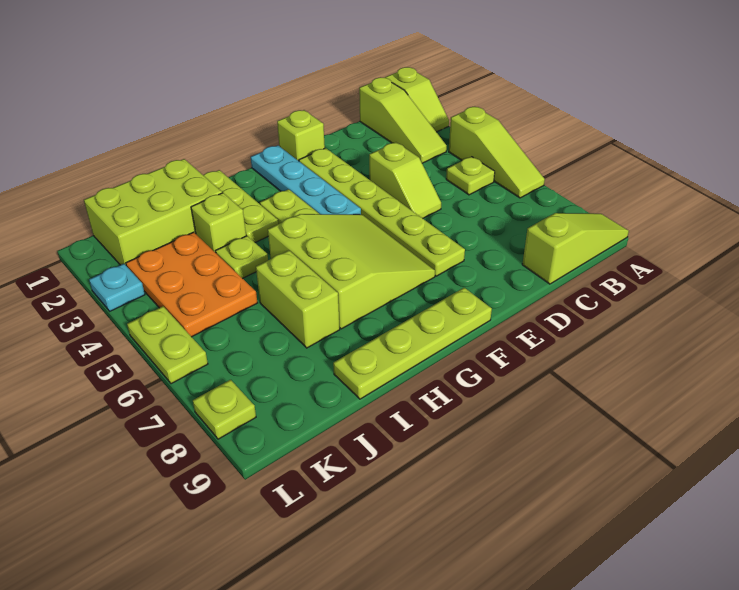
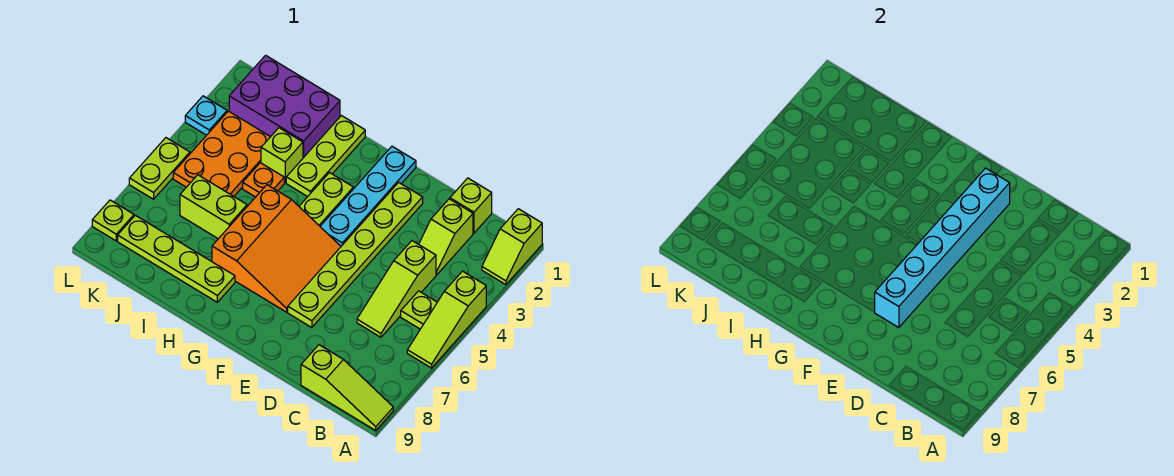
lime 1x3 slope [359,77,447,163] -> lime 1x3 slope moved to [357,241,436,337]
lime 1x2 slope [369,142,441,218] -> lime 1x2 slope moved to [419,199,473,275]
lime 1x1 brick [277,110,325,161] -> lime 1x1 brick moved to [450,178,492,233]
none -> cyan 1x6 brick [875,168,1010,328]
lime 3x3 slope [268,214,435,329] -> orange 3x3 slope [212,185,341,312]
lime 1x4 plate [333,288,492,399] -> lime 1x4 plate moved to [118,215,235,302]
lime 2x3 brick [84,159,222,265] -> purple 2x3 brick [229,55,340,158]
lime 1x1 plate [216,236,268,279] -> orange 1x1 plate [243,163,284,197]
lime 1x2 brick [256,250,340,348] -> lime 1x2 brick turned to [180,175,247,239]

